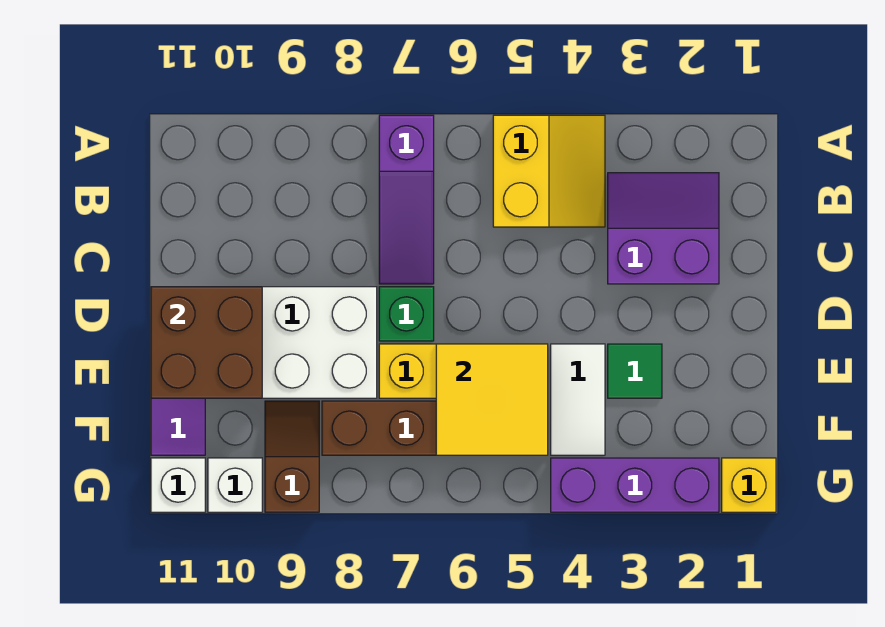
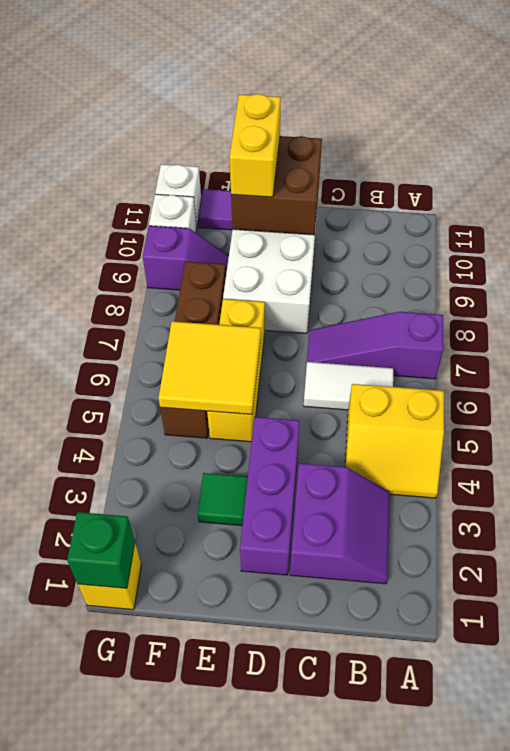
green 1x1 brick [379,287,434,341] -> green 1x1 brick moved to [67,512,135,588]
white 1x2 tile [551,344,605,455] -> white 1x2 tile moved to [304,362,393,410]
none -> yellow 1x2 brick [230,94,281,197]
brown 1x2 slope [265,401,319,512] -> purple 1x2 slope [143,226,229,290]
purple 1x3 brick [551,458,719,512] -> purple 1x3 brick moved to [240,417,300,575]

